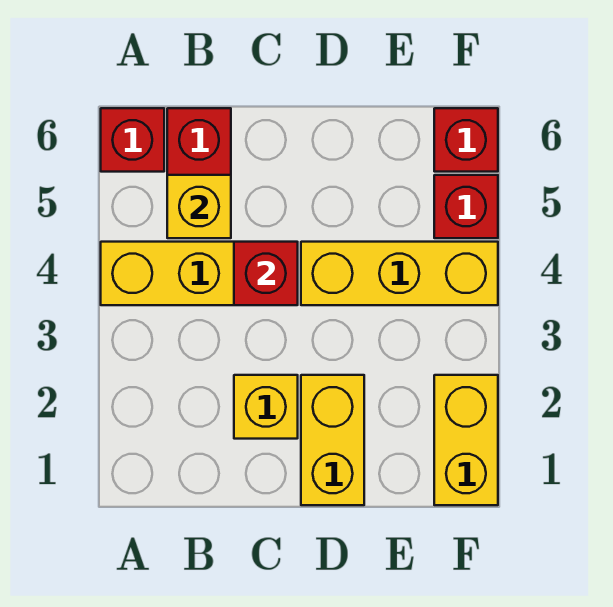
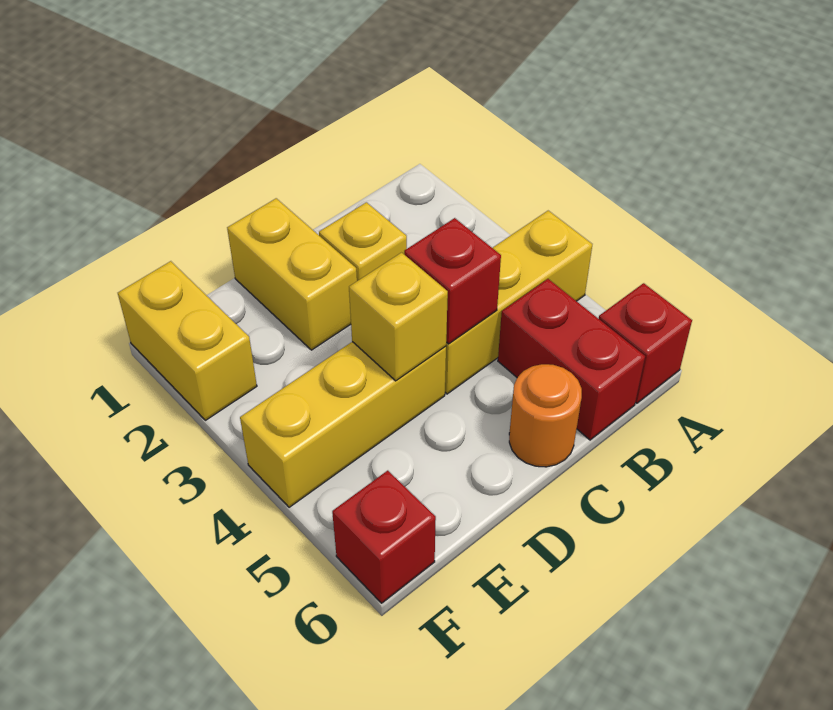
yellow 1x1 brick [167,175,231,238] -> yellow 1x1 brick moved to [349,253,448,381]
none -> orange 1x1 round brick [509,364,582,467]
red 1x1 brick [434,175,498,238] -> none

